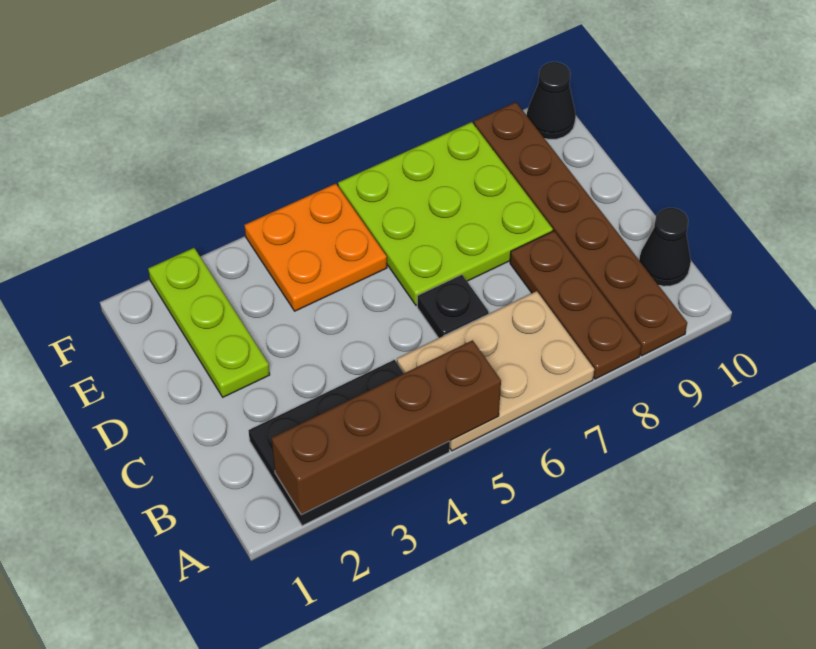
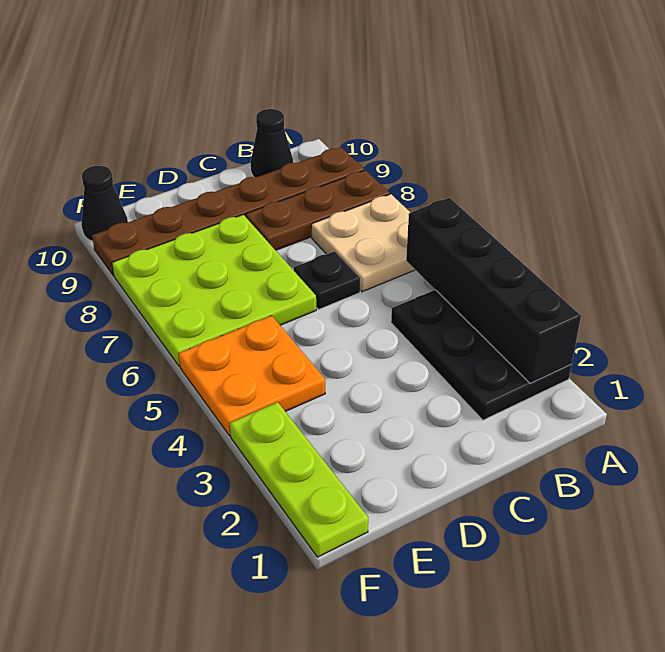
brown 1x4 brick [271,340,501,515] -> black 1x4 brick [406,198,581,383]
tan 2x3 plate [397,291,594,451] -> tan 2x2 plate [311,194,415,292]
lime 1x3 plate [148,248,270,397] -> lime 1x3 plate turned to [230,402,368,557]

